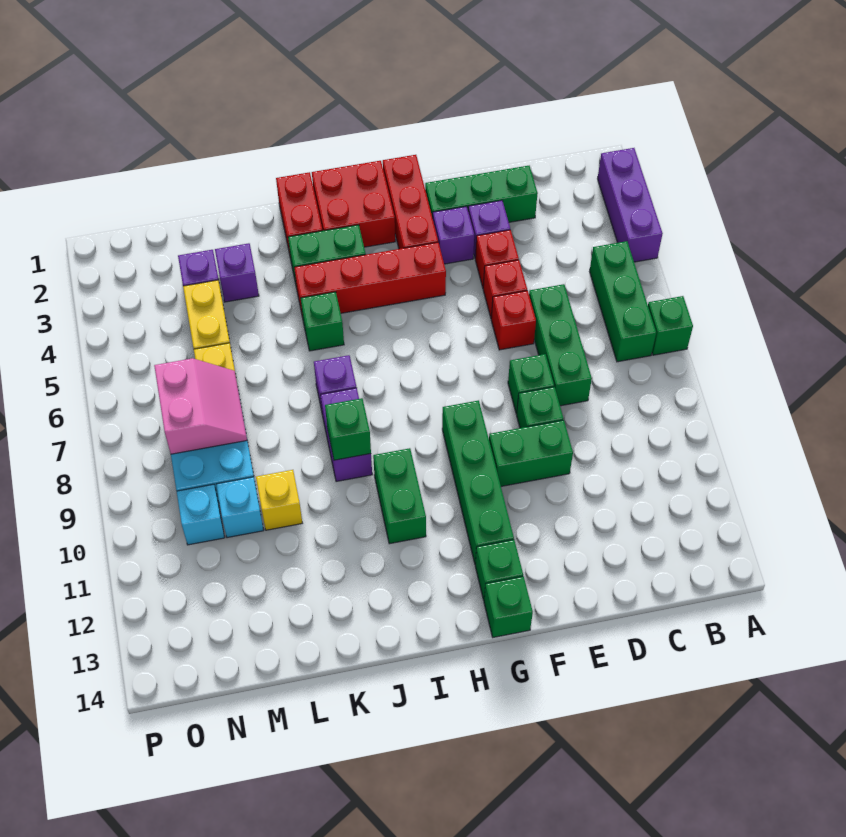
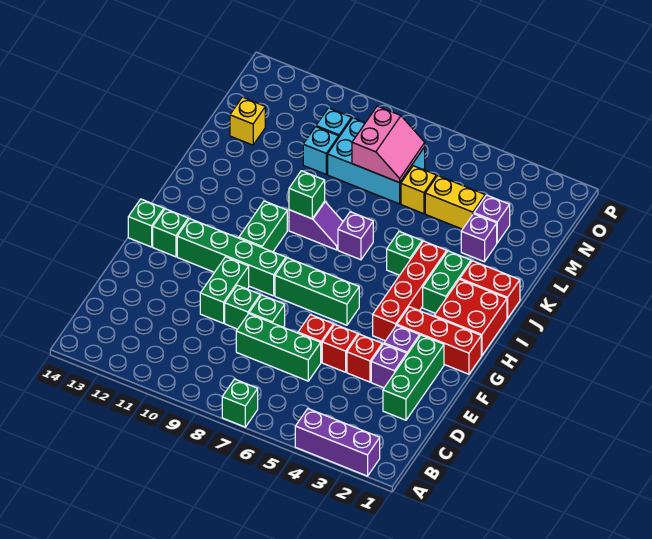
green 1x3 brick [590,241,656,362] -> green 1x3 brick moved to [275,258,359,325]
green 1x2 brick [373,448,426,544] -> green 1x2 brick turned to [239,201,287,252]
purple 1x2 brick [320,388,372,482] -> purple 1x2 slope [289,201,343,250]
yellow 1x1 brick [256,470,302,530] -> yellow 1x1 brick moved to [230,97,265,145]
pink 2x2 slope [154,358,247,454] -> pink 2x2 slope turned to [352,106,425,183]

